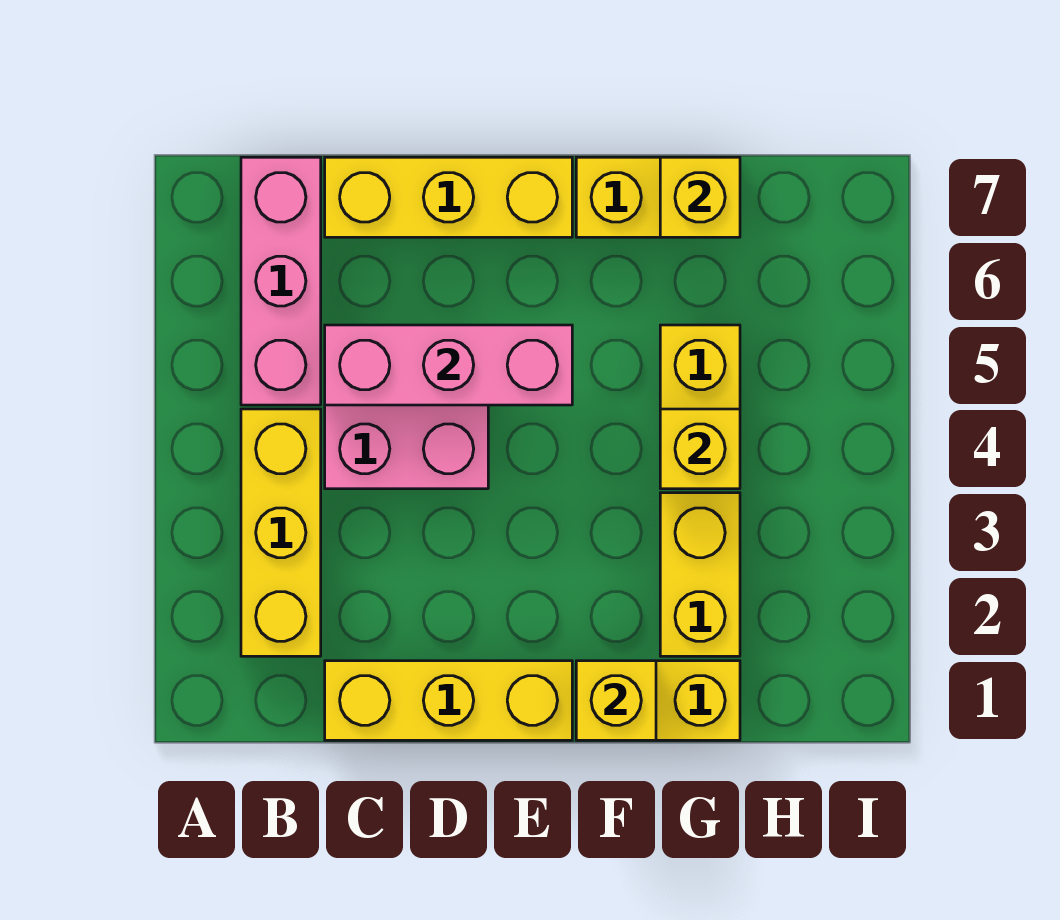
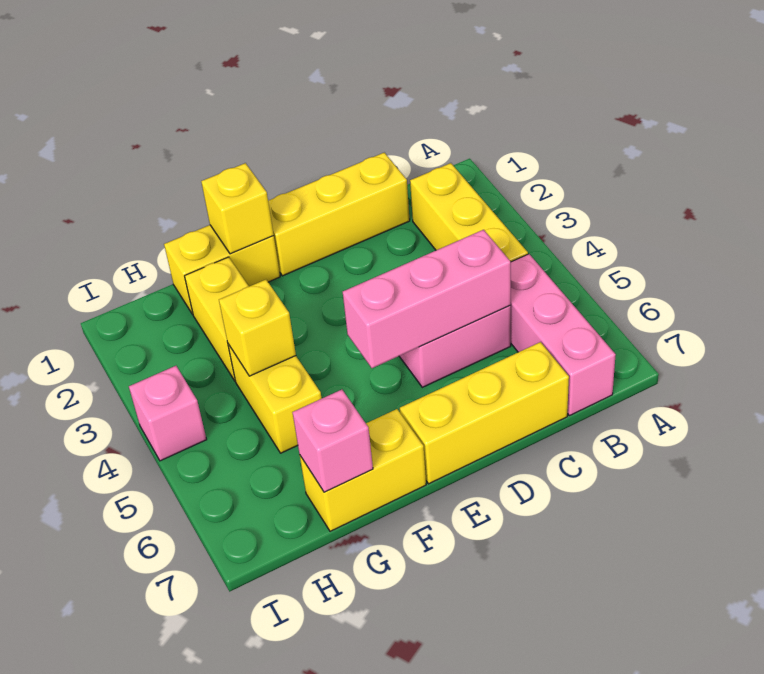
yellow 1x1 brick [660,157,740,237] -> pink 1x1 brick [293,390,373,492]
none -> pink 1x1 brick [129,366,207,461]

